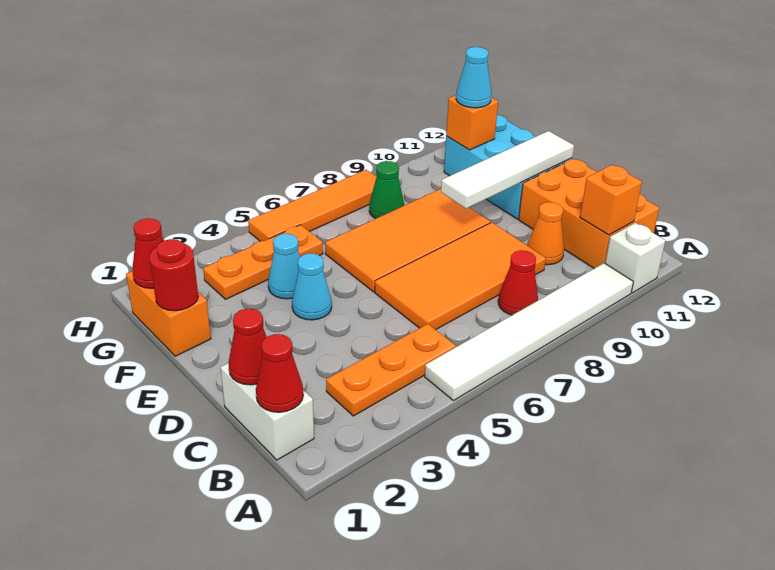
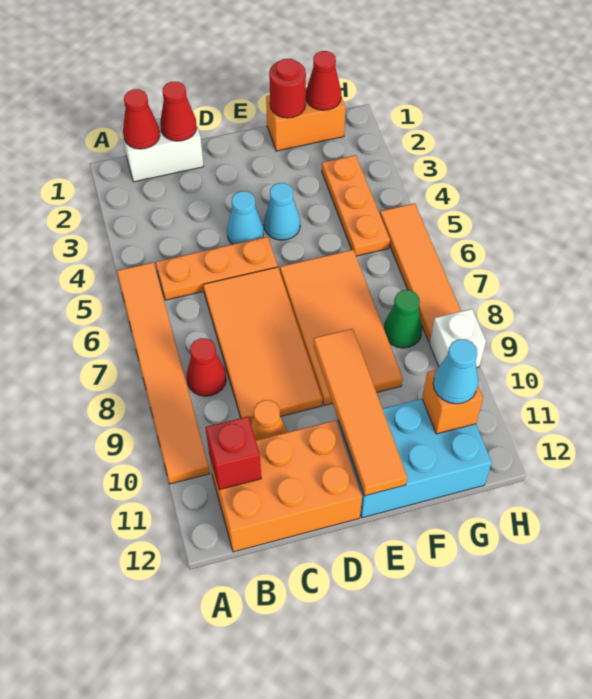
white 1x6 tile [425,263,633,401] -> orange 1x6 tile [117,262,210,484]
white 1x1 brick [605,223,665,293] -> white 1x1 brick moved to [430,309,486,368]
orange 1x3 plate [326,324,456,416] -> orange 1x3 plate turned to [156,237,278,300]
orange 1x1 brick [580,165,642,235] -> red 1x1 brick [205,416,261,490]
white 1x4 tile [441,131,574,209] -> orange 1x4 tile [313,329,407,496]
cyan 1x1 cone [268,234,300,299] -> cyan 1x1 cone moved to [227,191,264,244]

